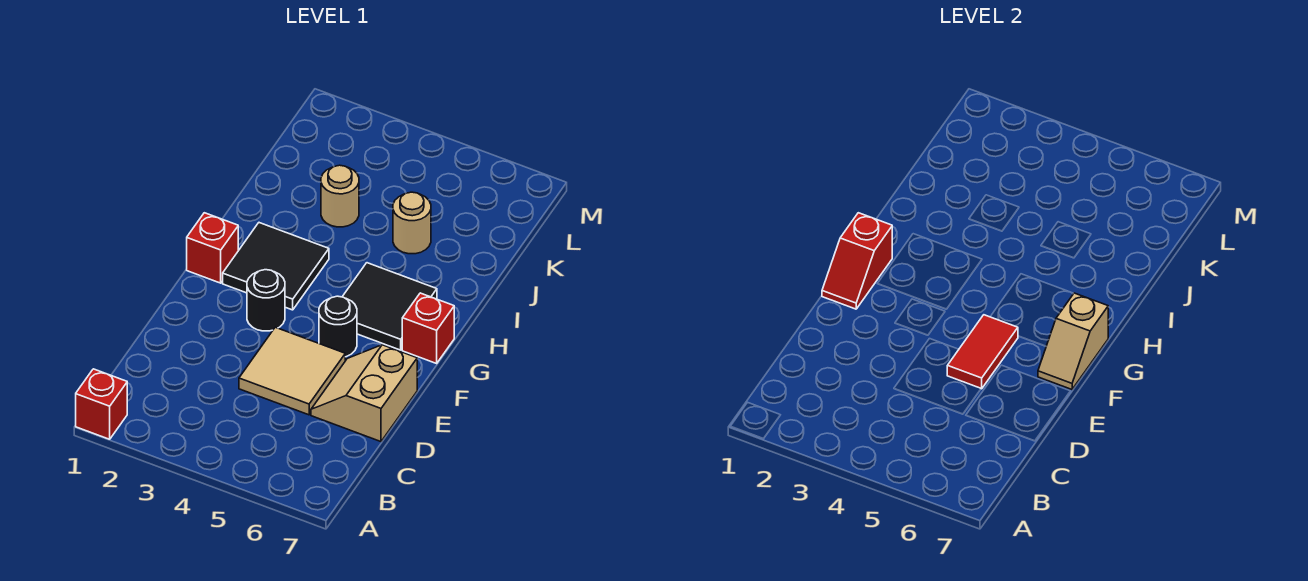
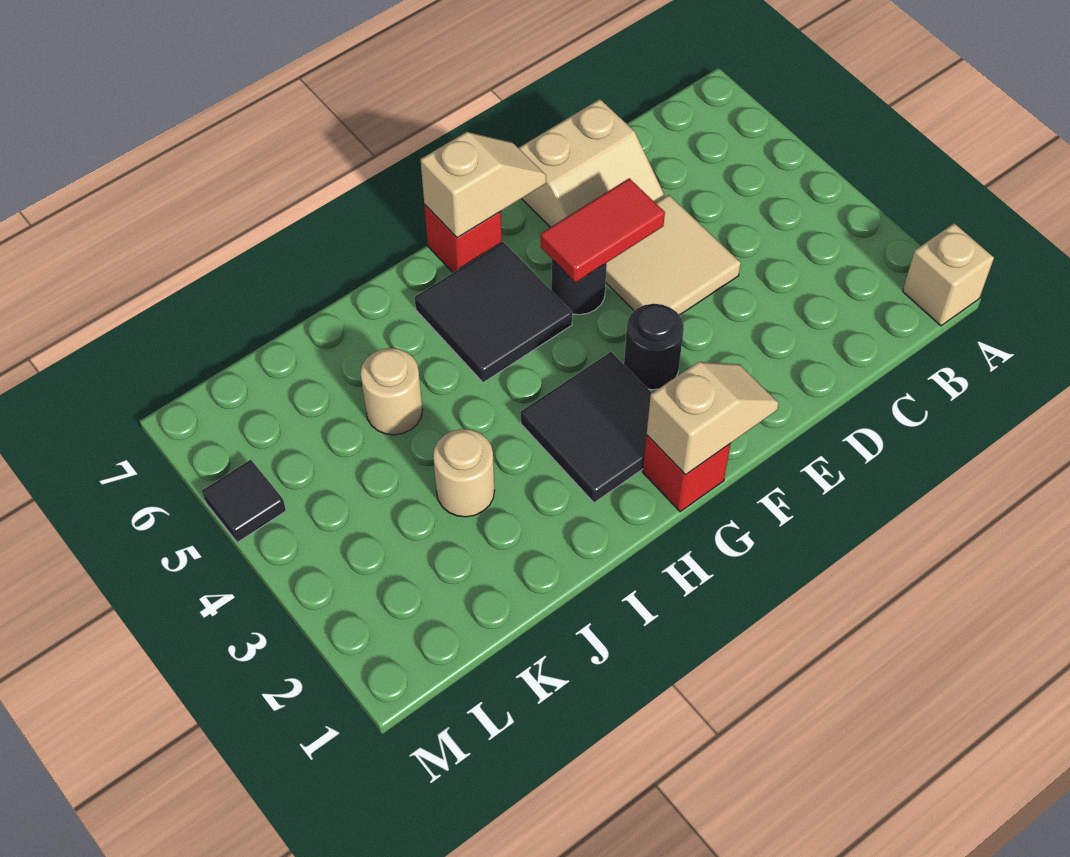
red 1x1 brick [76,369,127,439] -> tan 1x1 brick [903,223,994,326]
red 1x2 slope [822,213,892,309] -> tan 1x2 slope [647,362,779,475]
none -> black 1x1 tile [202,460,286,543]

